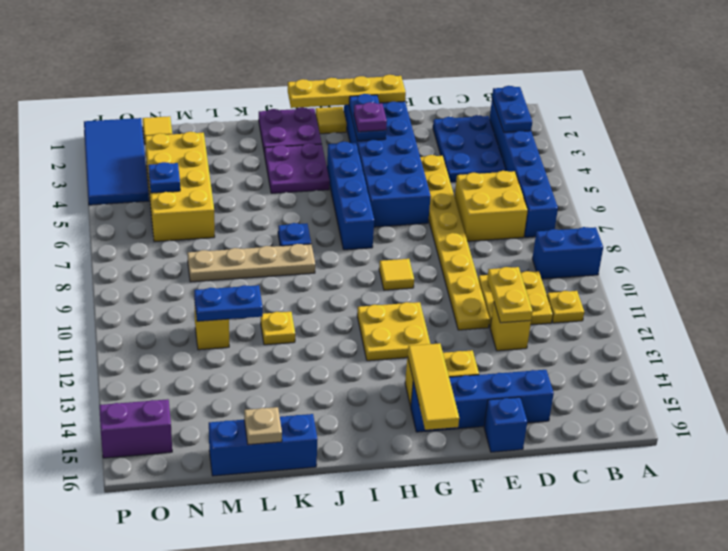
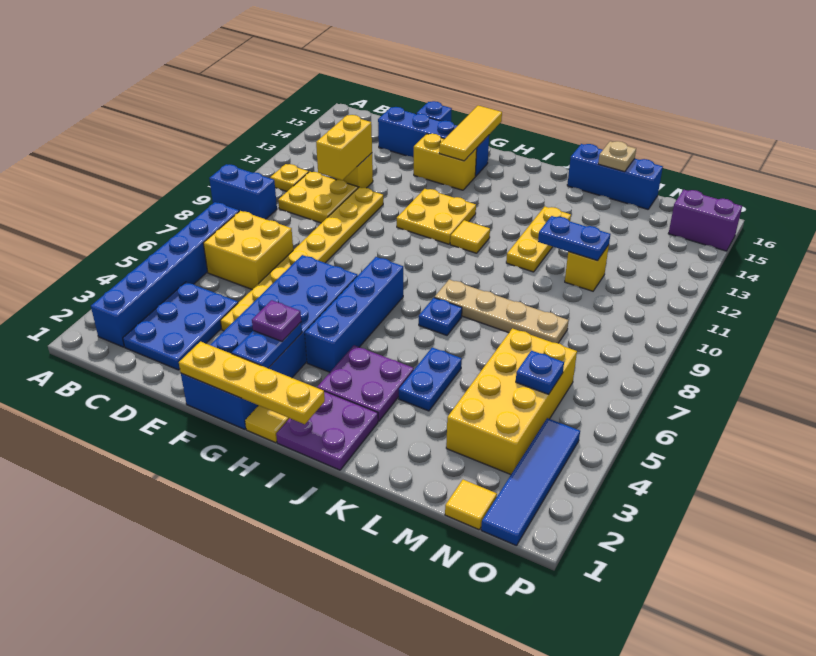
blue 1x2 plate [492,86,532,132] -> blue 1x2 plate moved to [399,348,462,411]
yellow 1x2 plate [487,267,533,323] -> yellow 1x2 brick [316,115,372,180]
yellow 1x1 tile [379,259,414,290] -> yellow 1x1 tile moved to [450,220,490,253]
yellow 1x1 plate [261,312,295,345] -> yellow 1x3 plate [506,207,571,272]
blue 2x4 tile [84,118,149,205] -> blue 1x4 tile [481,418,580,546]

